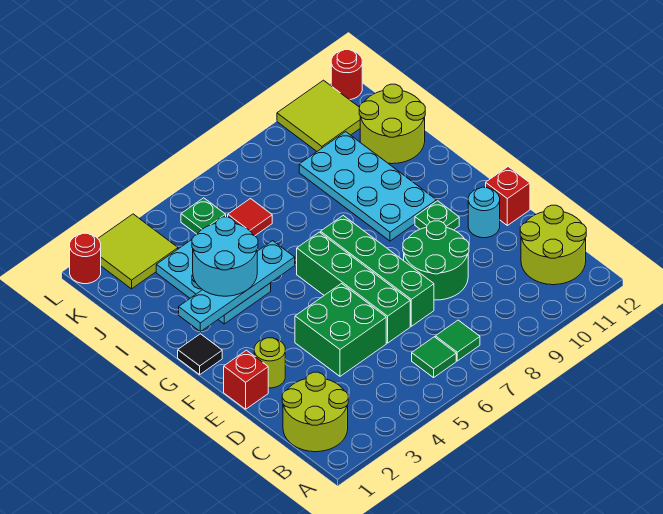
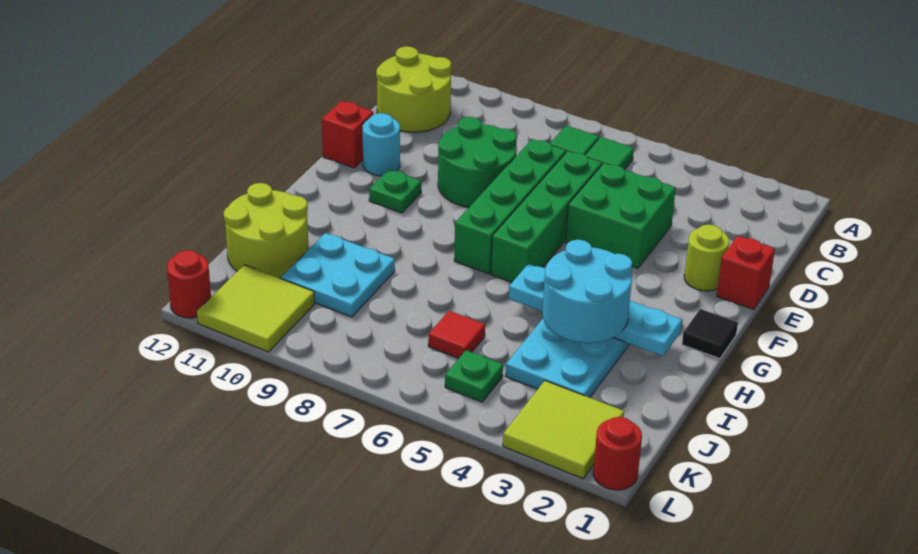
lime 2x2 round brick [282,372,348,452] -> none
cyan 2x4 plate [299,132,436,241] -> cyan 2x2 plate [281,233,395,317]

